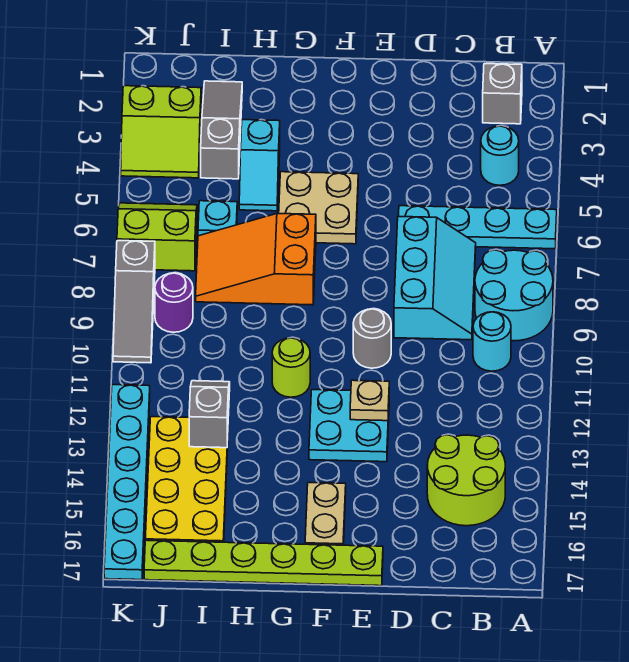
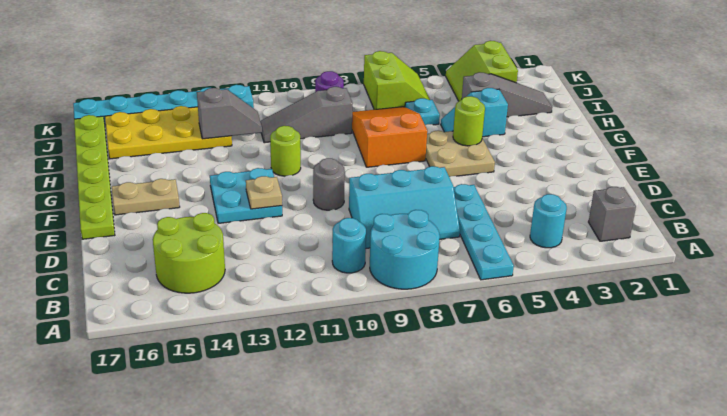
none -> lime 1x1 round brick [453,96,485,146]
grey 1x3 slope [113,241,155,363] -> grey 1x3 slope moved to [260,87,352,143]

